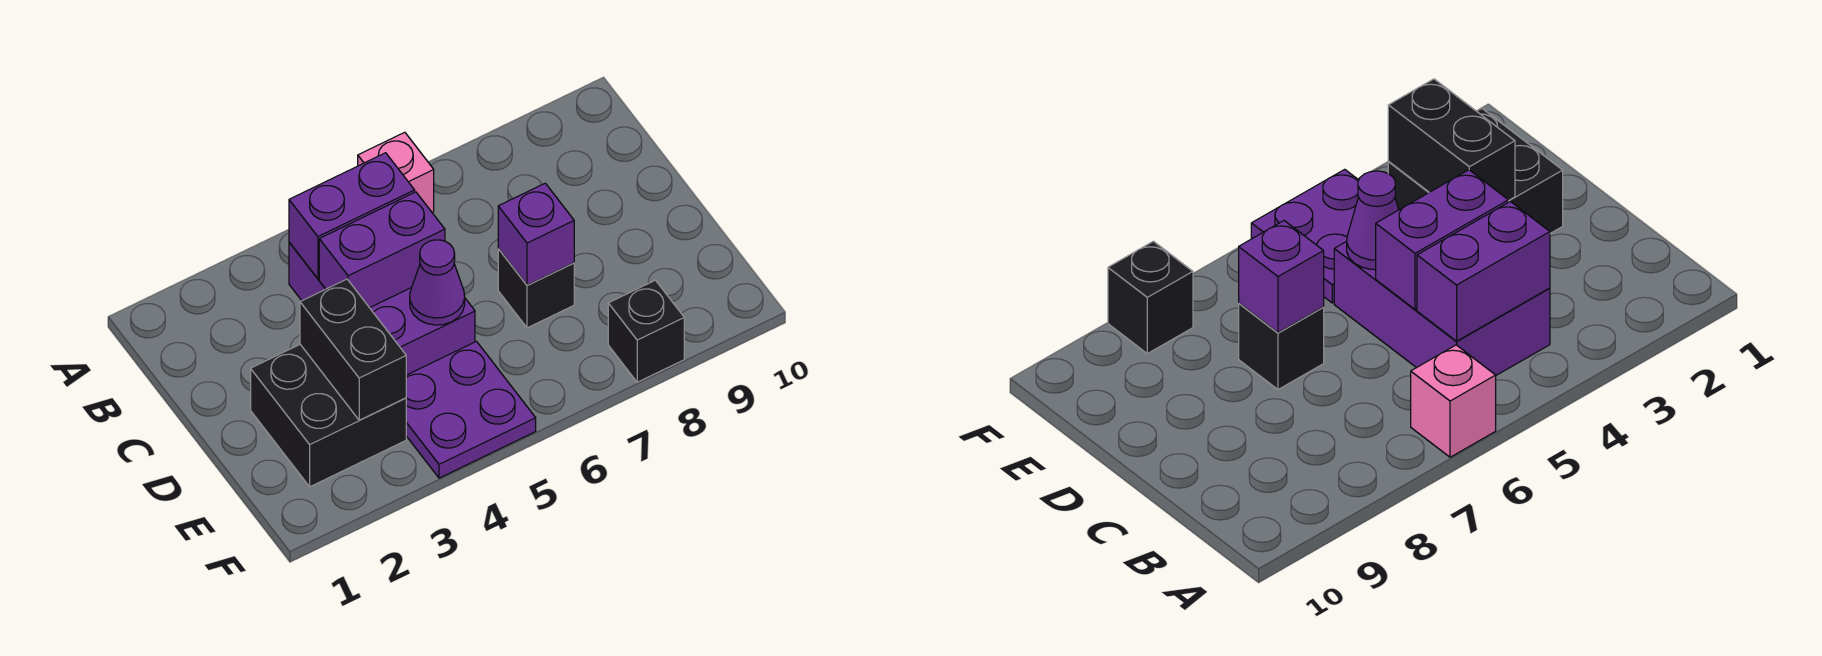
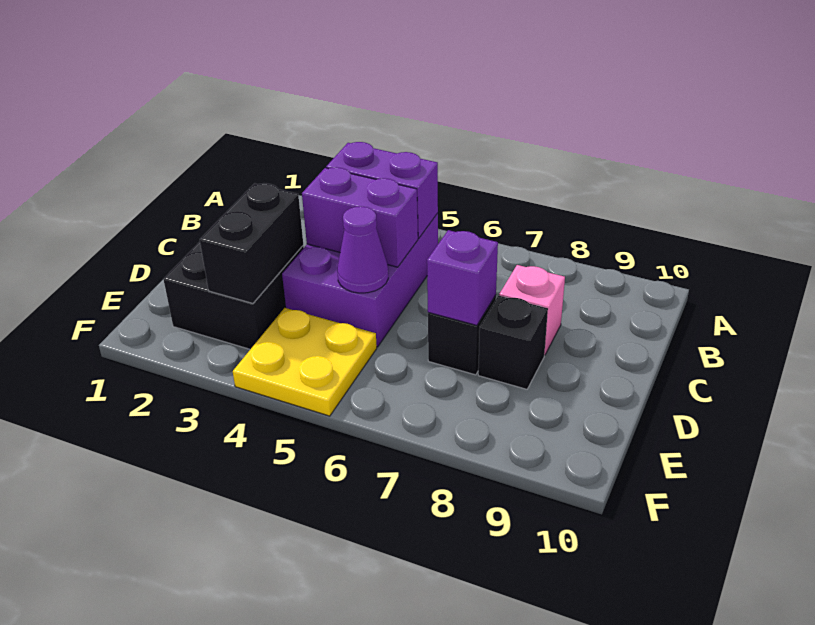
pink 1x1 brick [358,132,434,212] -> pink 1x1 brick moved to [499,265,565,355]
purple 2x2 plate [406,341,536,478] -> yellow 2x2 plate [233,308,377,416]
black 1x1 brick [608,280,684,382] -> black 1x1 brick moved to [478,296,548,389]

